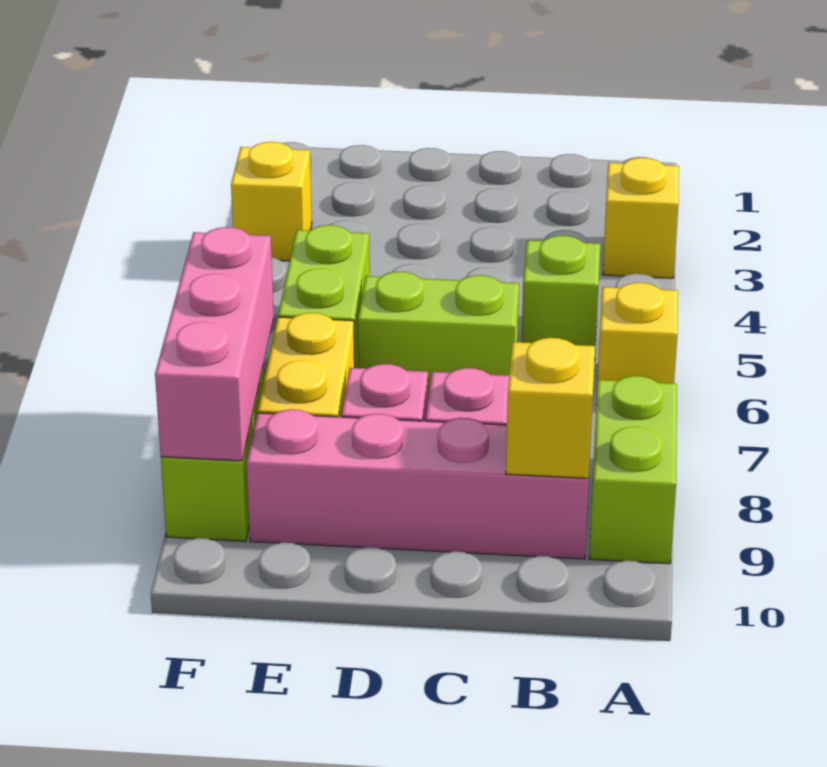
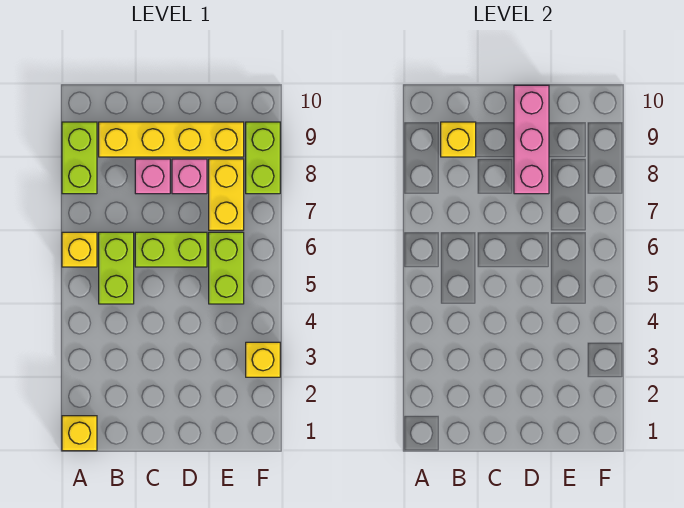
yellow 1x1 brick [603,158,679,278] -> yellow 1x1 brick moved to [62,416,97,451]
lime 1x1 brick [521,235,600,347] -> lime 1x2 brick [99,232,134,304]
pink 1x4 brick [246,409,590,559] -> yellow 1x4 brick [99,122,244,157]
pink 1x3 brick [155,227,274,461] -> pink 1x3 brick moved to [514,85,549,194]

